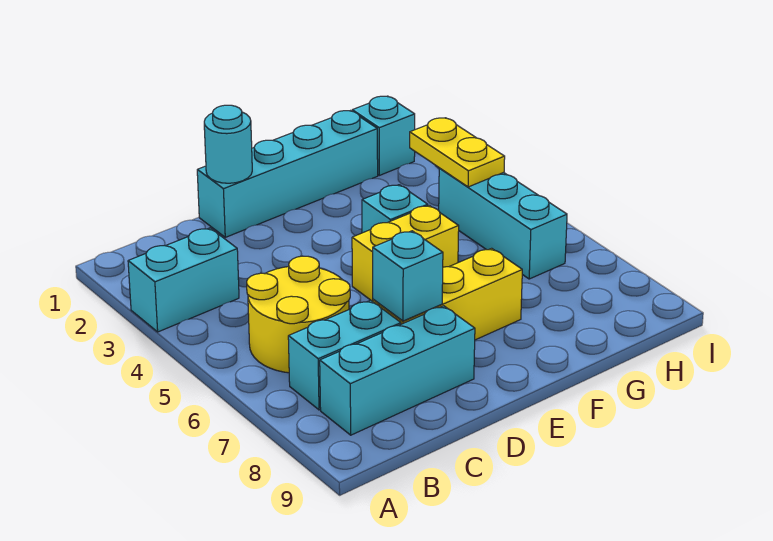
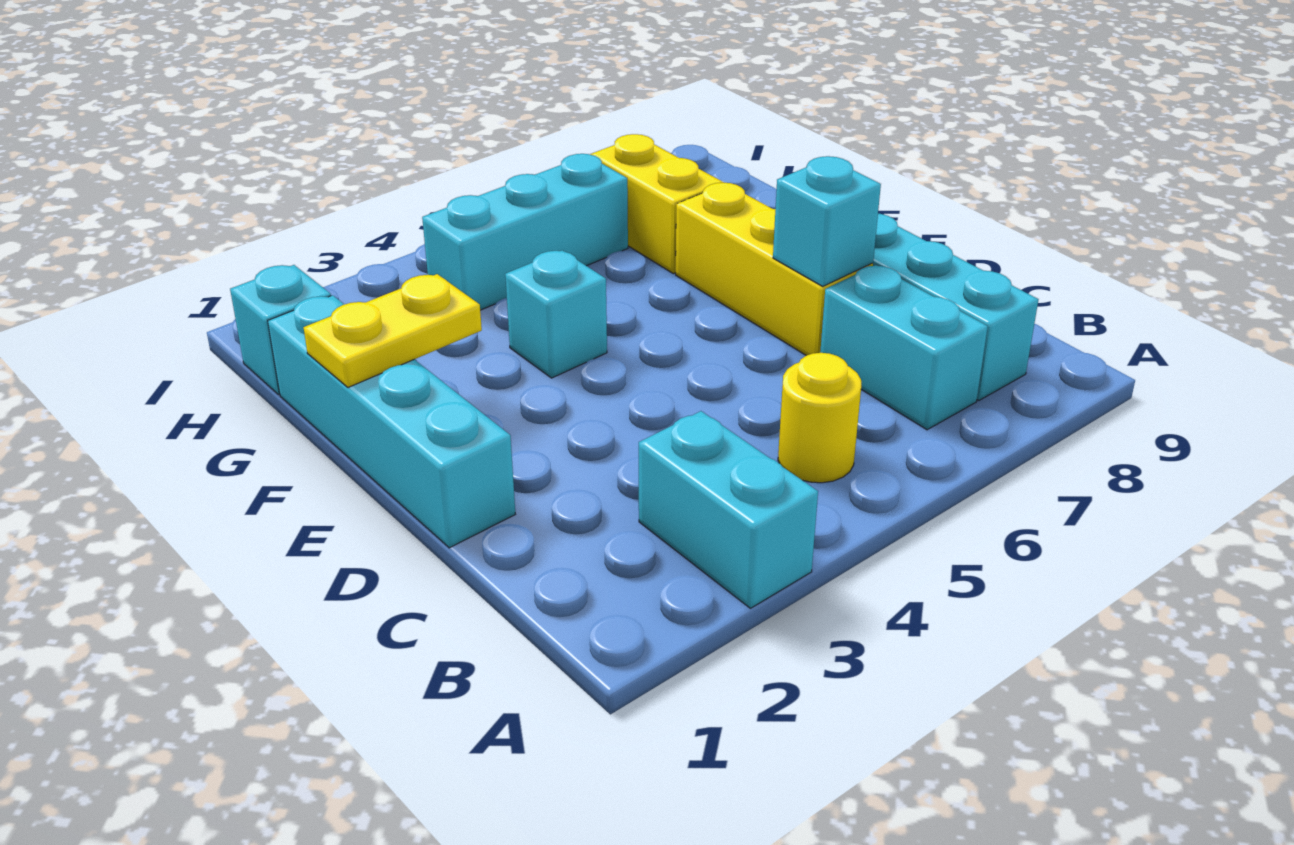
yellow 2x2 round brick [247,256,350,373] -> yellow 1x1 round brick [778,353,861,483]
cyan 1x1 round brick [204,105,252,183] -> none
yellow 1x2 brick [352,205,459,301] -> yellow 1x2 brick moved to [590,134,723,274]
yellow 1x2 plate [410,118,505,187] -> yellow 1x2 plate moved to [304,274,482,387]

